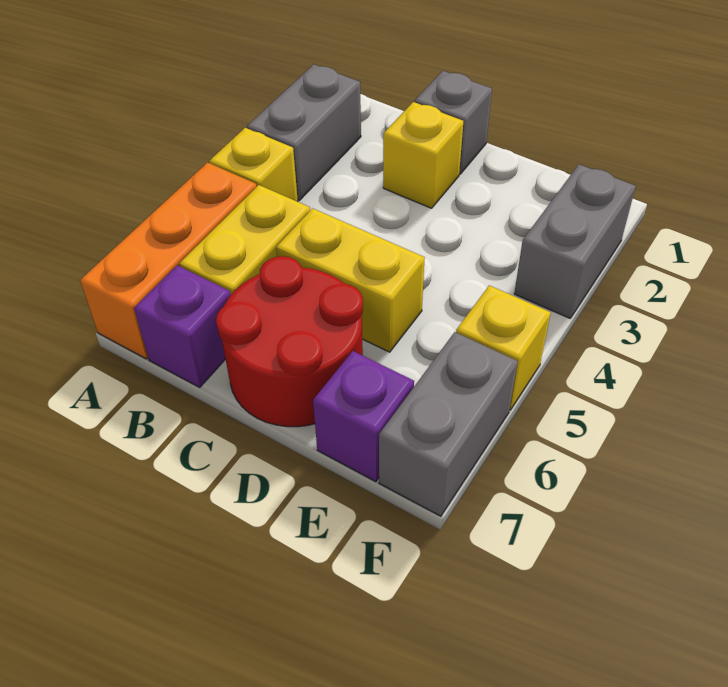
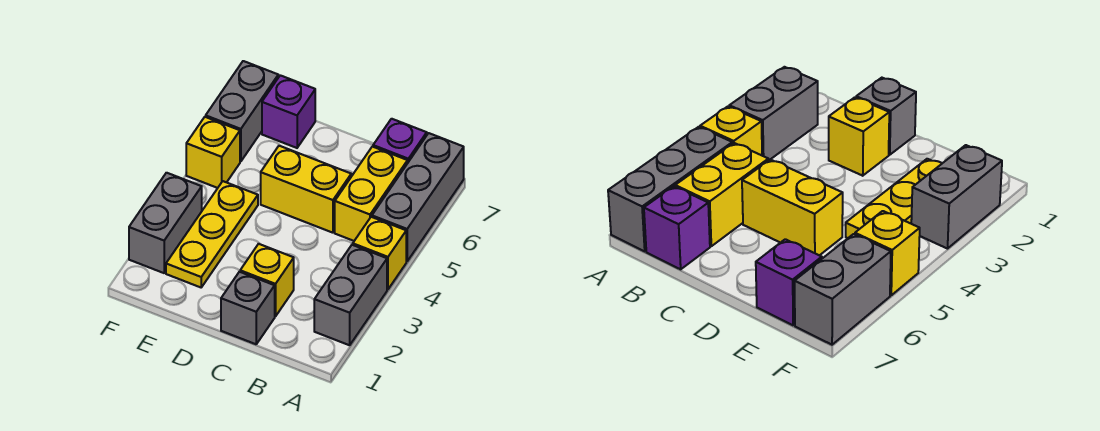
orange 1x3 brick [80,163,257,359] -> grey 1x3 brick [372,133,464,261]
red 2x2 round brick [216,256,363,427] -> none
none -> yellow 1x3 plate [166,181,258,287]

